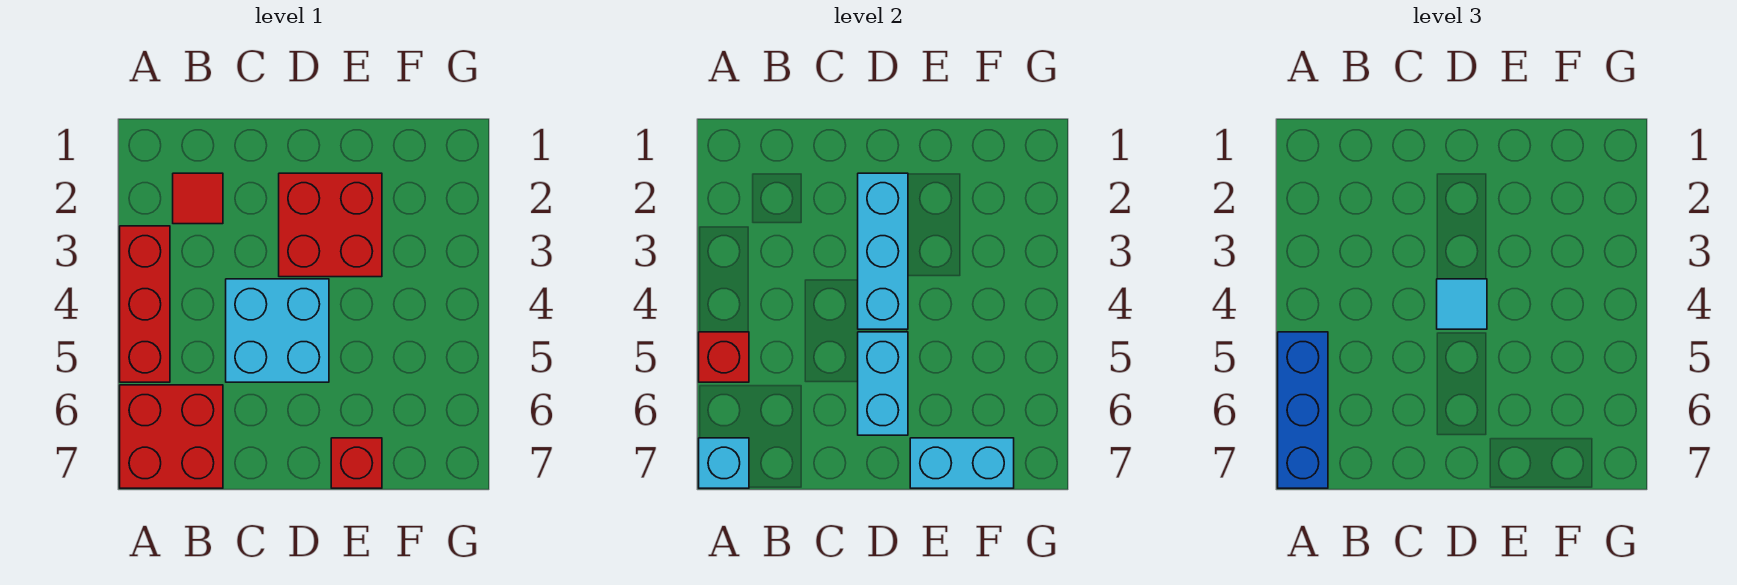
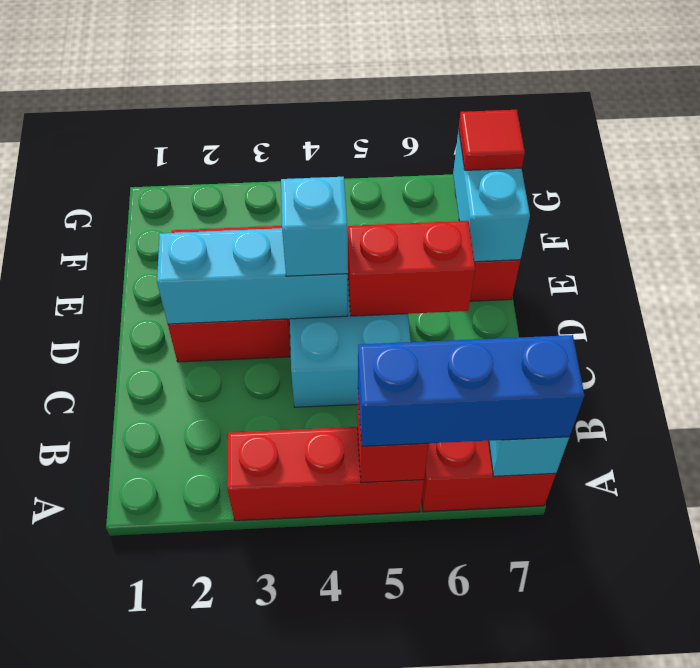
red 1x1 tile [173,173,223,224] -> red 1x1 tile moved to [459,110,525,170]
cyan 1x1 tile [1437,279,1487,329] -> cyan 1x1 brick [281,177,347,276]
cyan 1x2 brick [858,332,908,435] -> red 1x2 brick [347,221,475,316]

